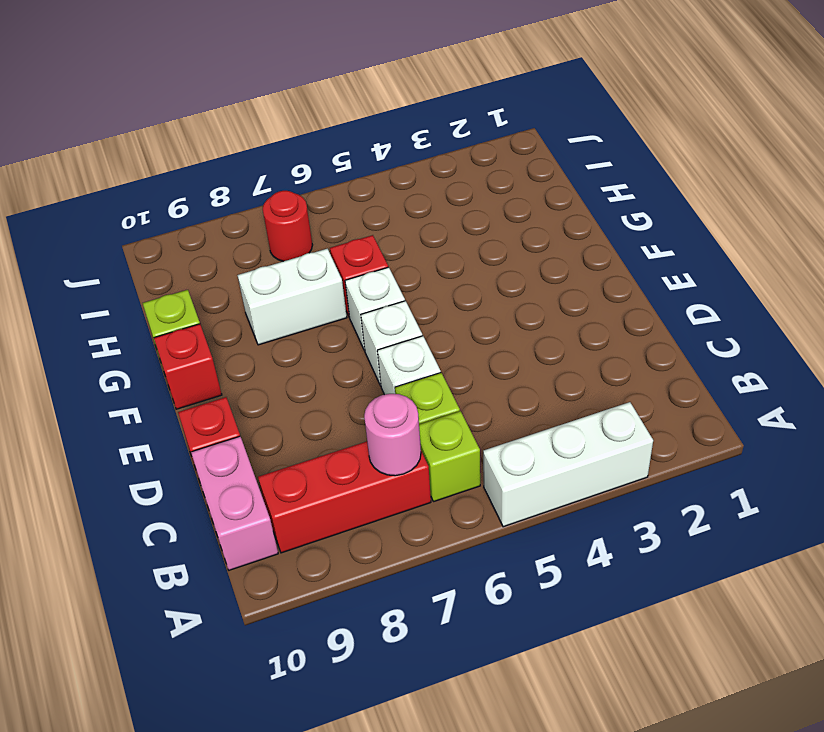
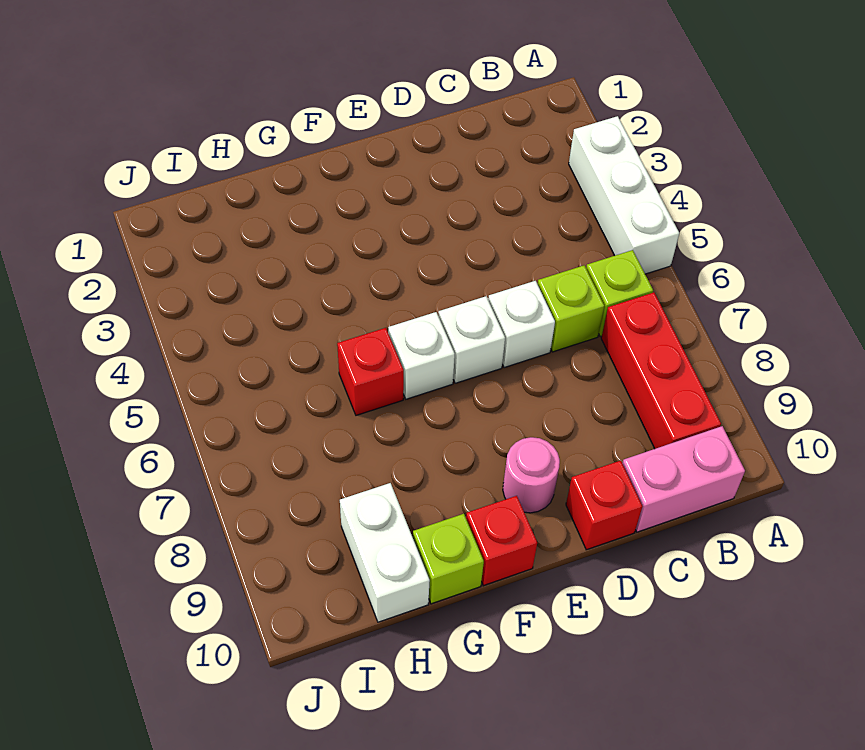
pink 1x1 round brick [364,394,421,476] -> pink 1x1 round brick moved to [503,437,560,513]
white 1x2 brick [237,249,347,345] -> white 1x2 brick moved to [340,483,430,622]
red 1x1 round brick [263,191,312,261] -> none

